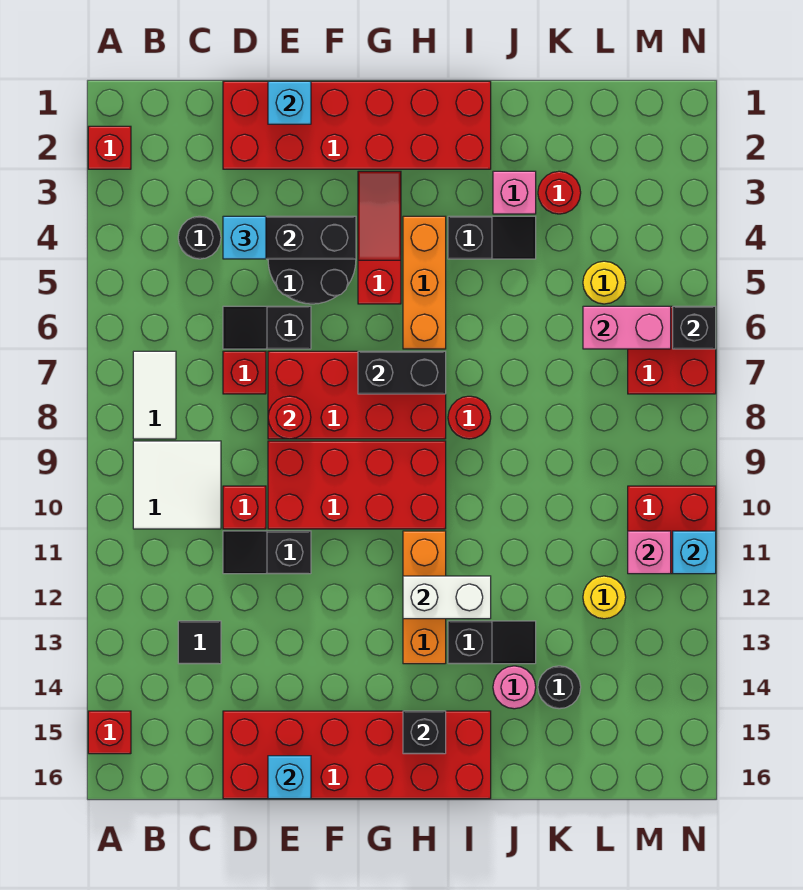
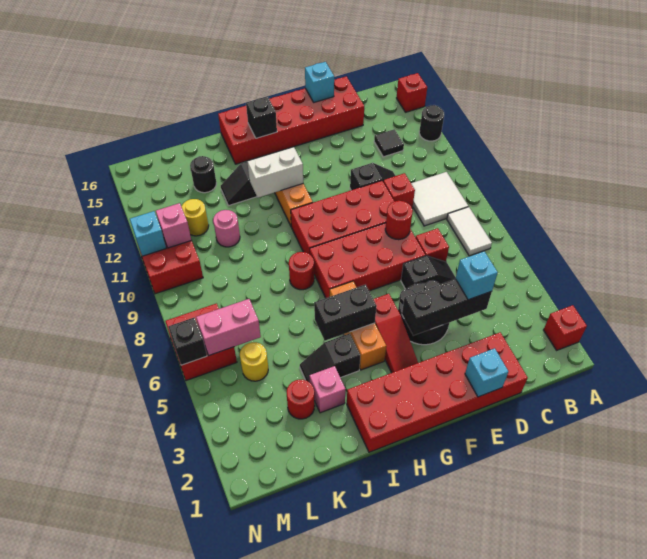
black 1x1 round brick [178,216,221,259] -> black 1x1 round brick moved to [419,105,444,141]
black 1x2 brick [358,351,446,394] -> black 1x2 brick moved to [314,285,377,341]
pink 1x1 round brick [493,666,536,709] -> pink 1x1 round brick moved to [213,210,240,247]

